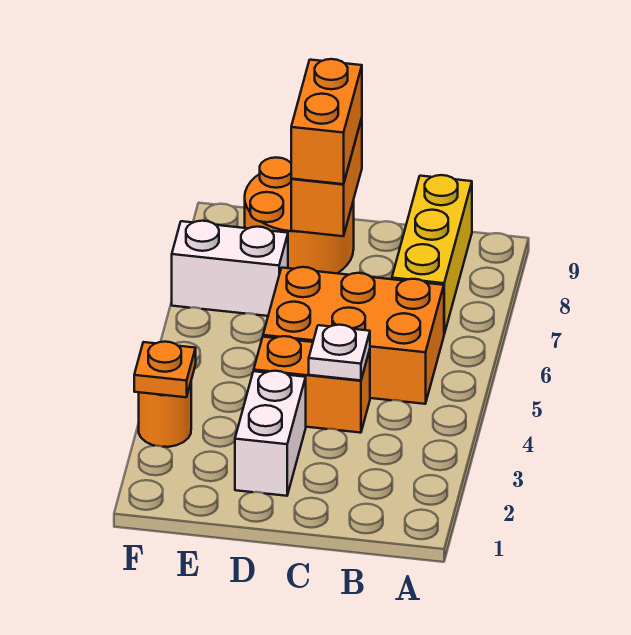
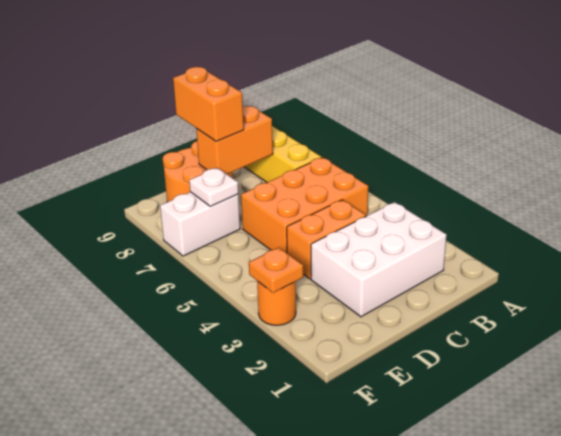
white 1x1 plate [309,325,370,380] -> white 1x1 plate moved to [189,168,238,206]
white 1x2 brick [235,371,306,496] -> white 2x3 brick [311,202,446,317]
orange 1x2 brick [291,118,362,236] -> orange 1x2 brick turned to [196,106,273,174]

